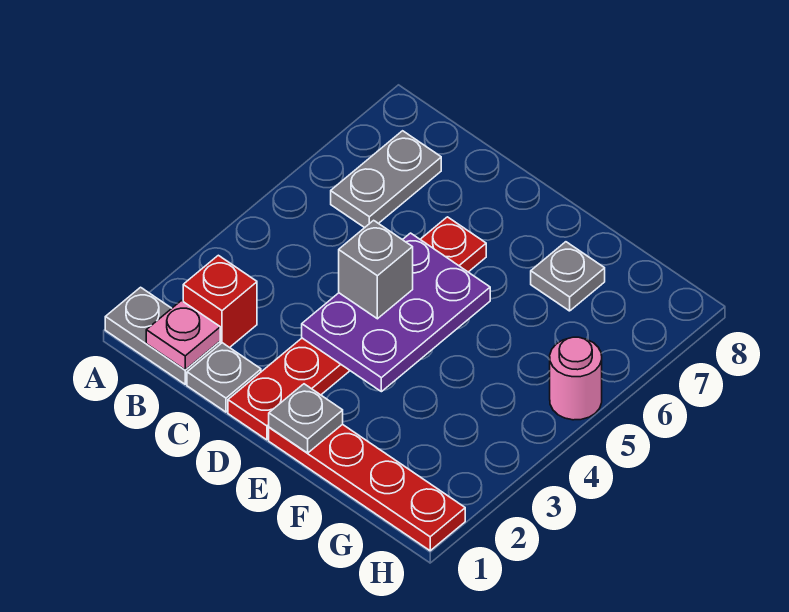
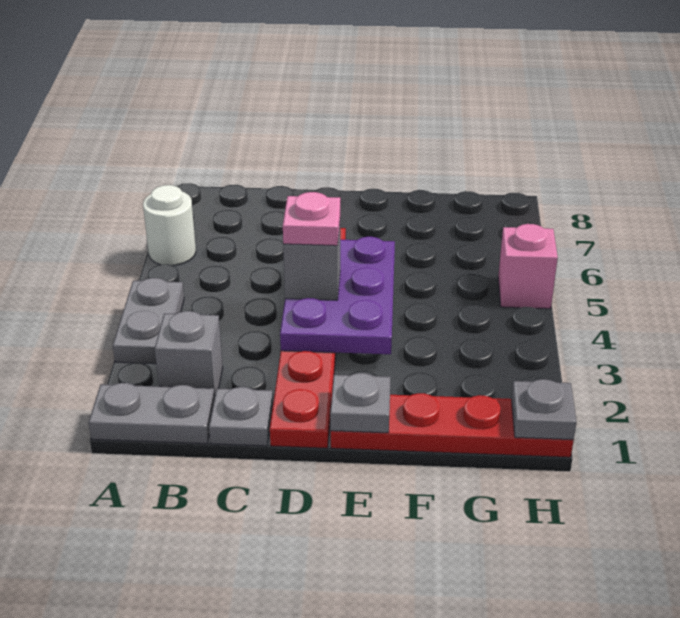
none -> white 1x1 round brick [143,185,196,265]
pink 1x1 plate [146,301,220,370] -> pink 1x1 plate moved to [283,192,340,246]
red 1x1 brick [183,255,257,348] -> grey 1x1 brick [155,311,223,396]
grey 1x2 plate [331,131,441,228] -> grey 1x2 plate moved to [113,278,184,364]
grey 1x1 plate [531,242,605,311] -> grey 1x1 plate moved to [511,379,576,440]
pink 1x1 round brick [550,337,602,420] -> pink 1x1 brick [498,224,558,309]

